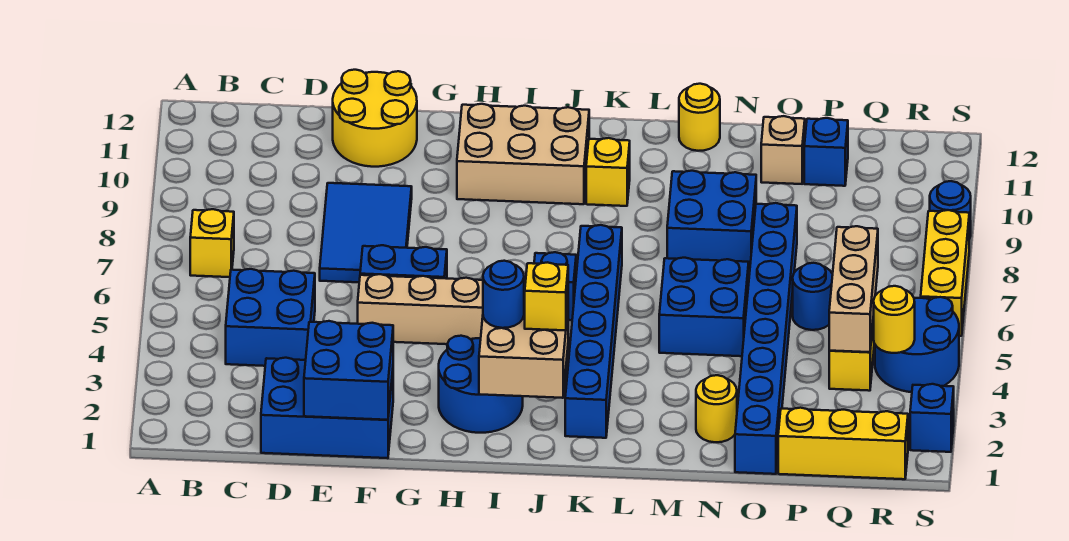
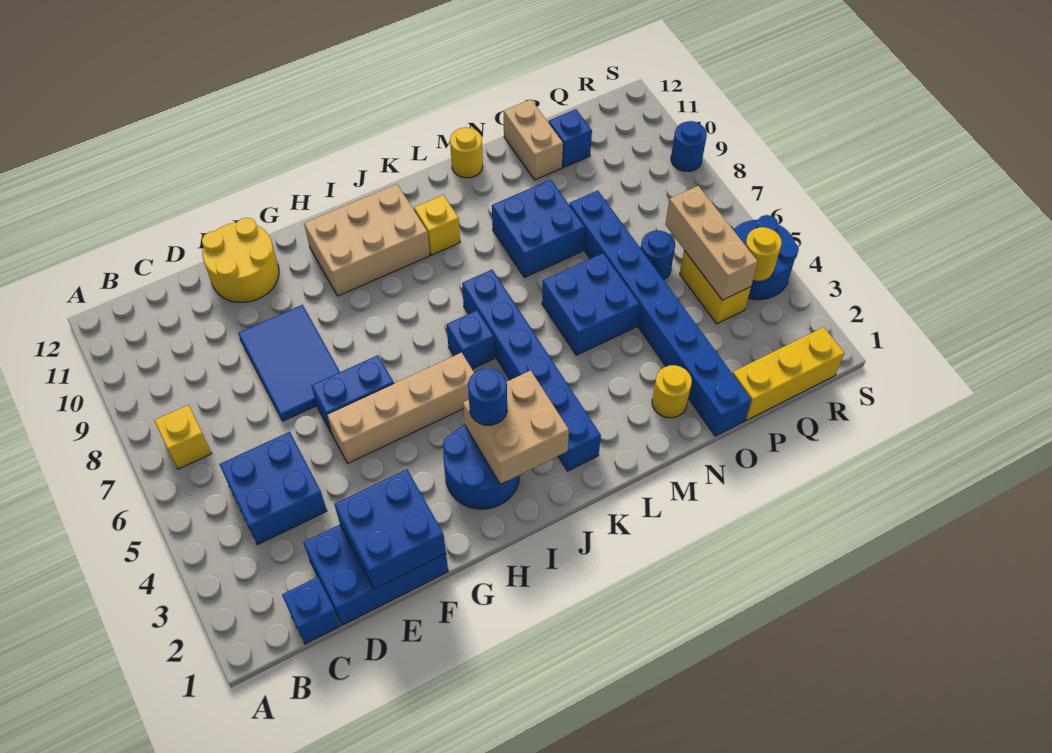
yellow 1x1 brick [525,262,568,331] -> none
tan 1x1 brick [761,116,805,184] -> tan 1x2 brick [504,99,563,180]
blue 1x1 brick [910,384,954,452] -> blue 1x1 brick moved to [282,577,340,644]
yellow 1x3 brick [921,210,969,336] -> none

